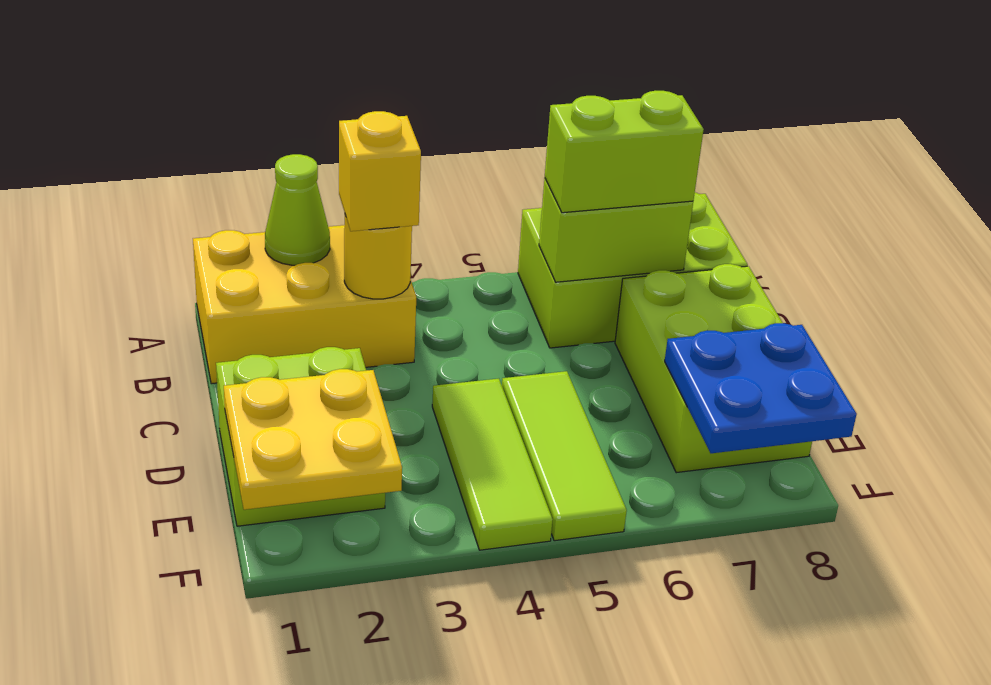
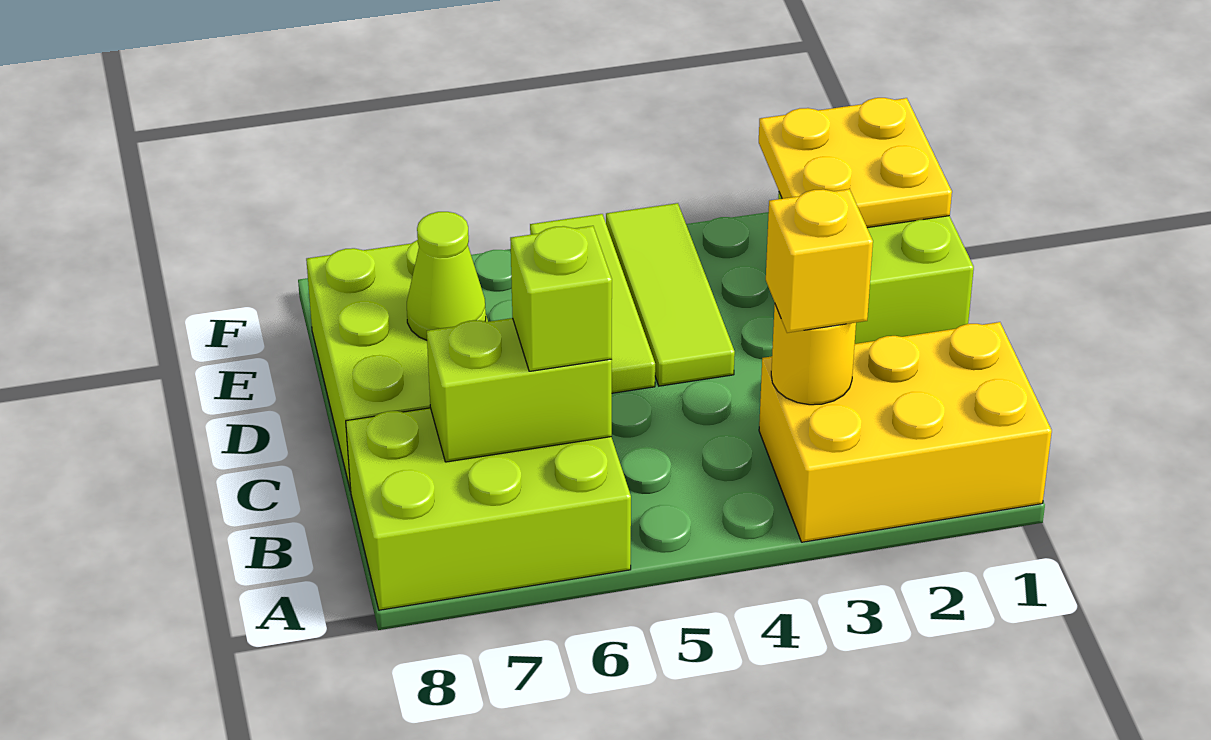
lime 1x1 cone [265,154,330,265] -> lime 1x1 cone moved to [407,212,486,340]
lime 1x2 brick [545,91,704,213] -> lime 1x1 brick [510,226,612,371]
blue 2x2 plate [665,323,857,453] -> none

